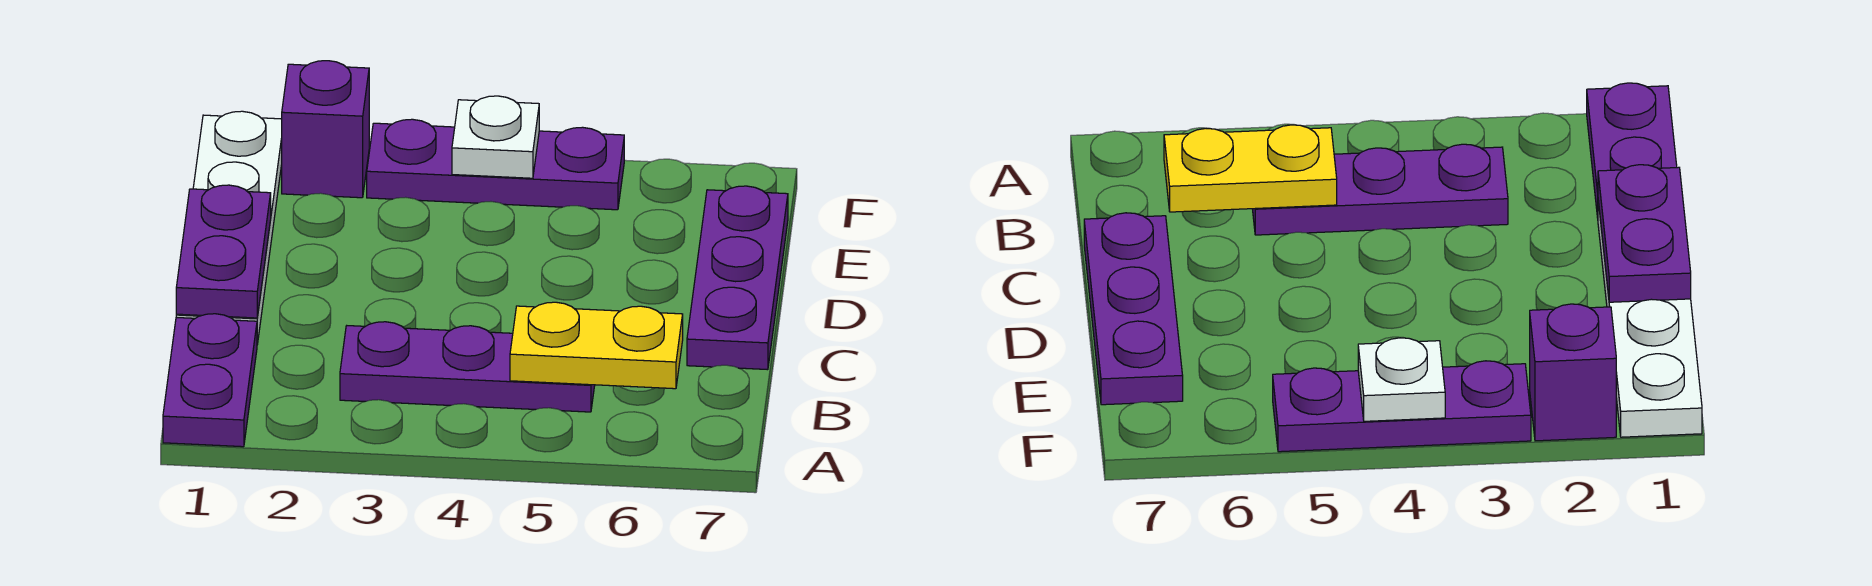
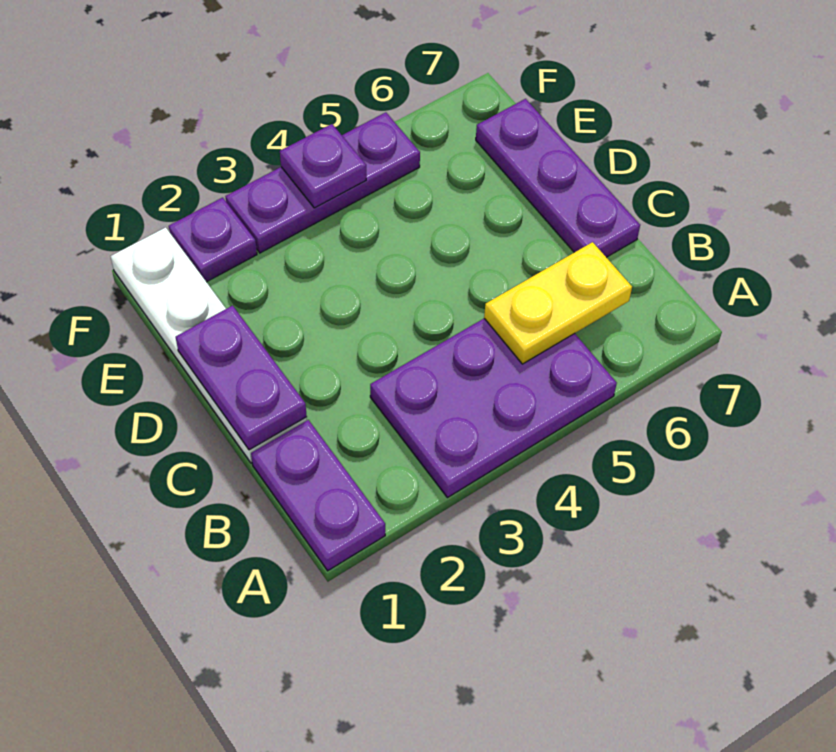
purple 1x3 plate [340,322,595,412] -> purple 2x3 plate [370,319,617,498]
purple 1x1 brick [282,61,369,198] -> purple 1x1 plate [169,198,257,282]
white 1x1 plate [452,96,539,178] -> purple 1x1 plate [280,124,366,208]

